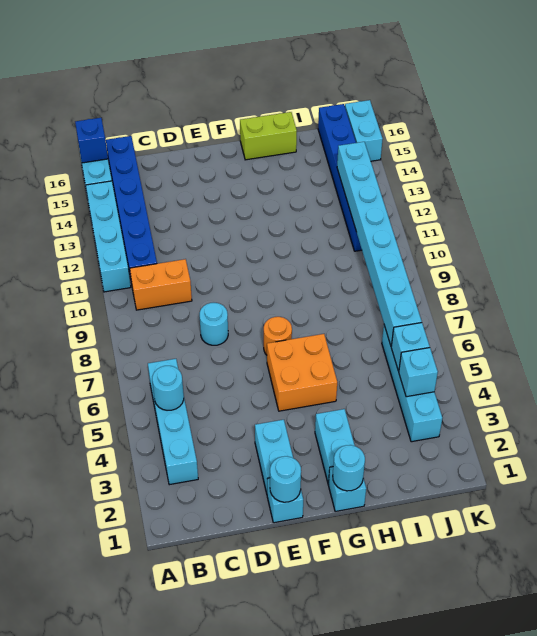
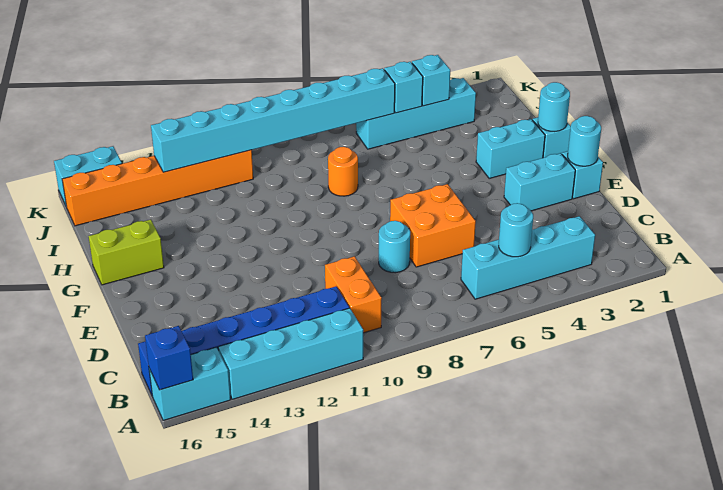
orange 2x2 brick [267,334,337,411] -> orange 2x2 brick moved to [390,184,476,267]
orange 1x1 round brick [264,317,292,355] -> orange 1x1 round brick moved to [328,147,358,196]
lime 1x2 brick [240,112,297,160] -> lime 1x2 brick turned to [89,220,164,285]
blue 1x6 brick [318,104,362,251] -> orange 1x6 brick [62,150,253,226]

